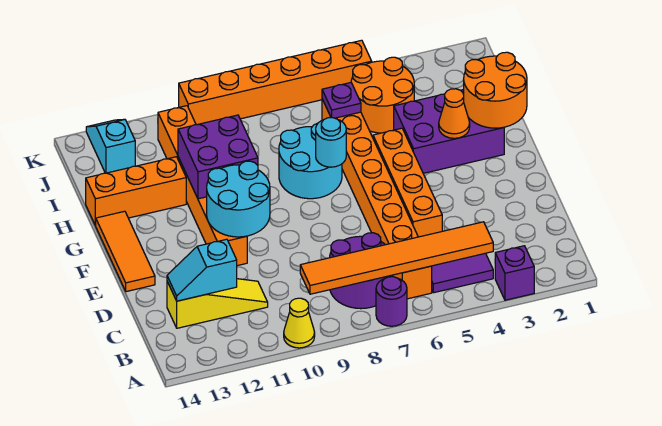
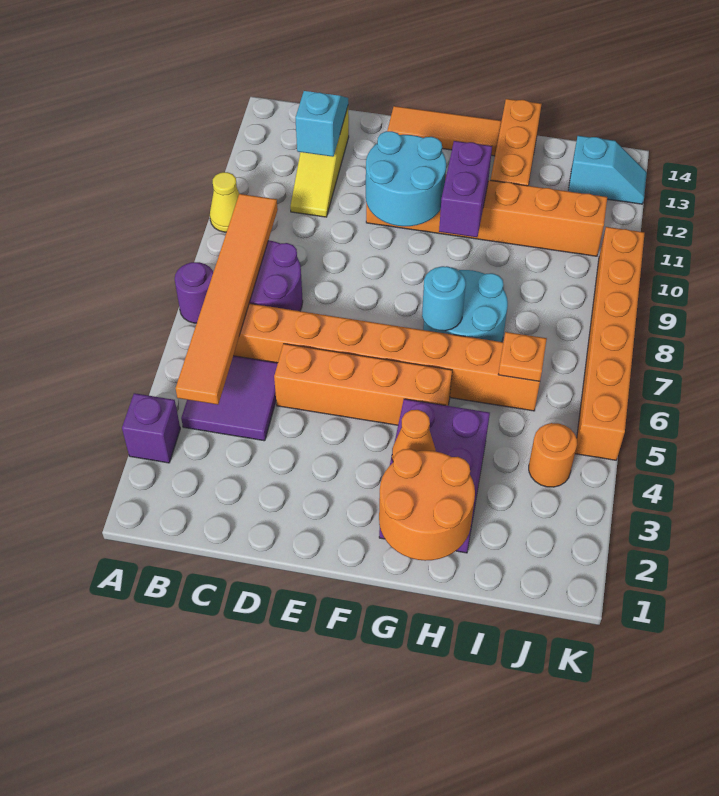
purple 2x2 brick [178,115,258,199] -> purple 1x2 brick [439,141,492,237]
orange 2x2 round brick [351,57,414,133] -> orange 1x1 round brick [529,423,577,487]
purple 1x1 plate [322,83,361,118] -> orange 1x1 plate [498,332,547,381]

